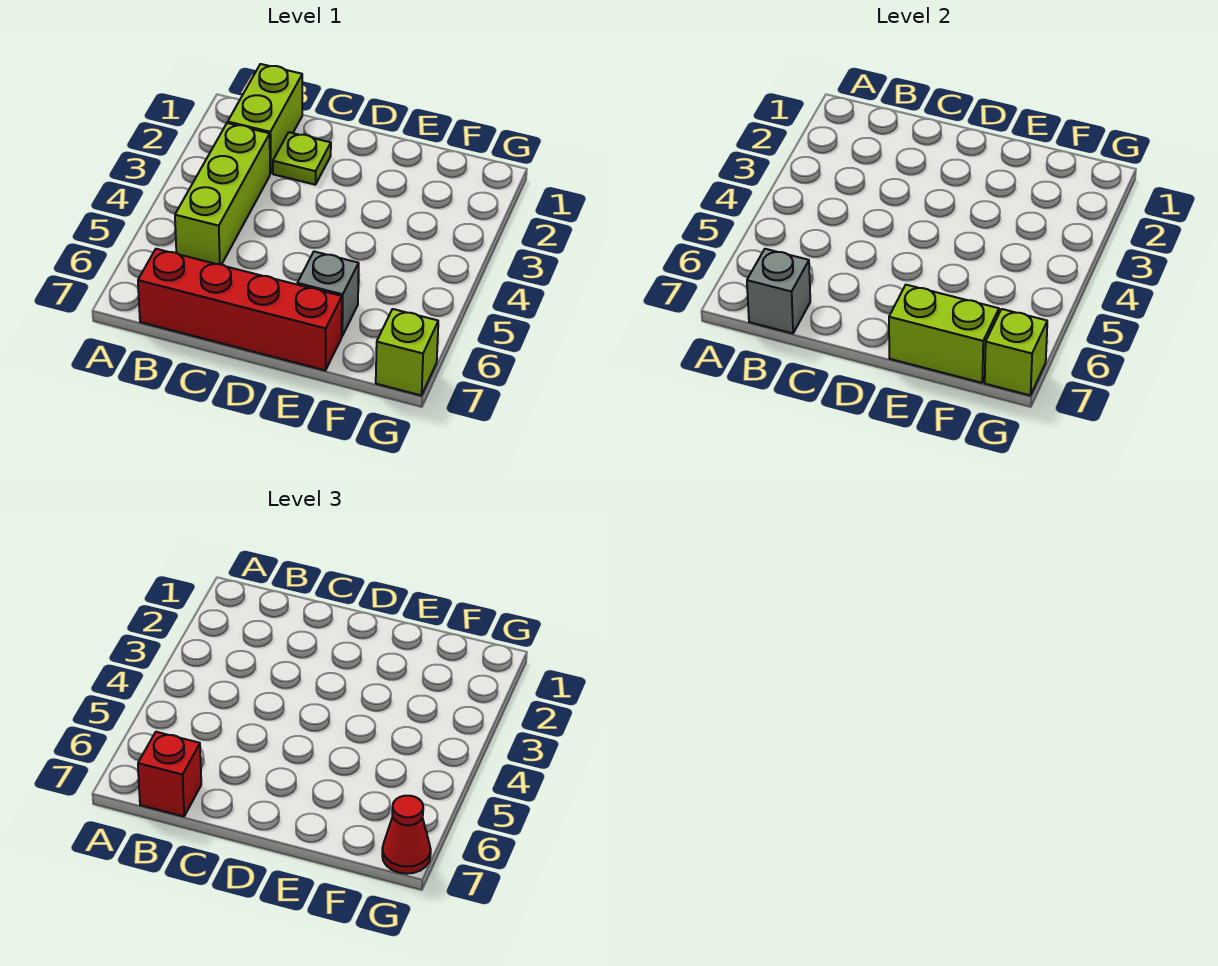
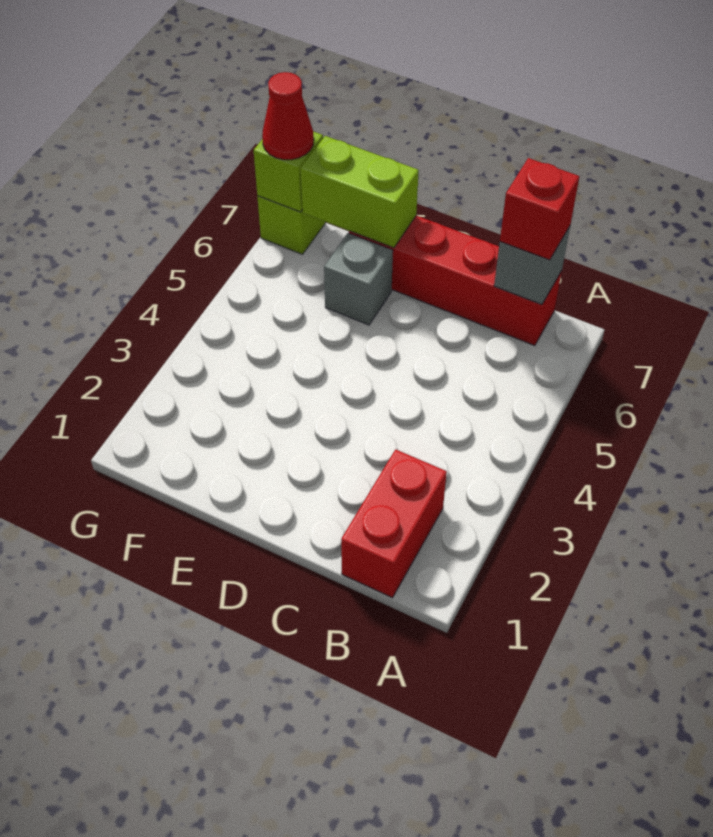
lime 1x2 brick [228,64,302,174] -> red 1x2 brick [341,449,447,598]
lime 1x3 brick [175,123,270,265] -> none
lime 1x1 plate [273,132,331,185] -> none

